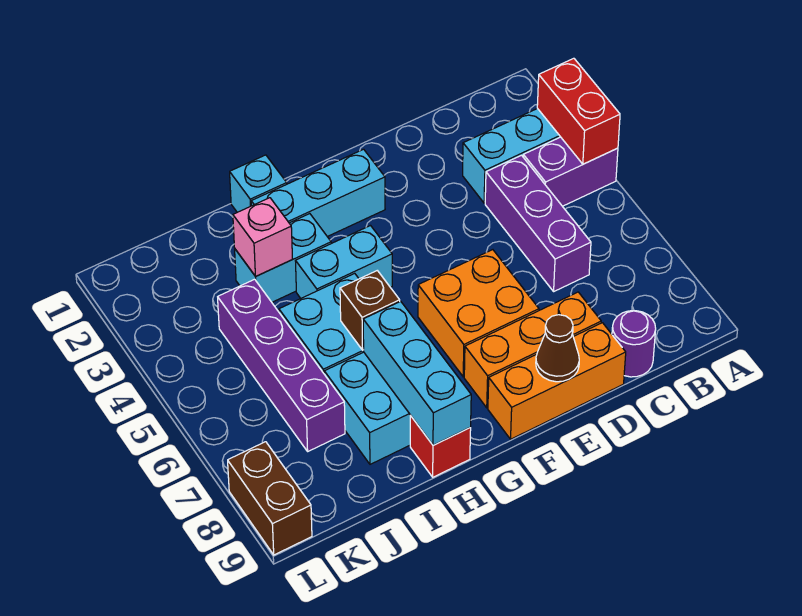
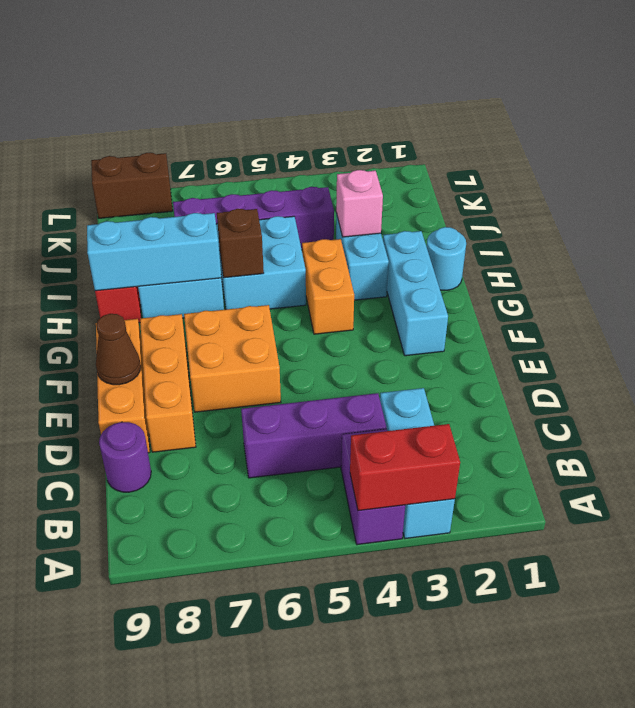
cyan 1x2 brick [296,226,392,298] -> orange 1x2 brick [302,239,354,334]
cyan 1x1 brick [230,155,287,212] -> cyan 1x1 round brick [427,227,466,290]

